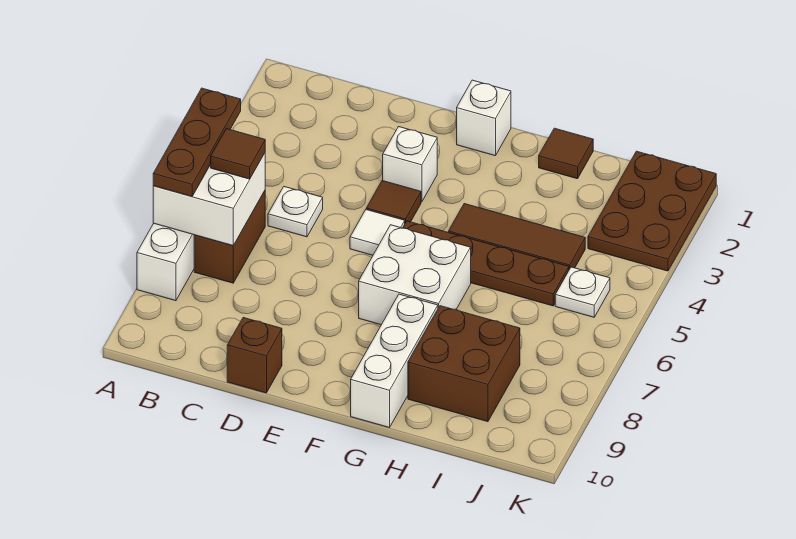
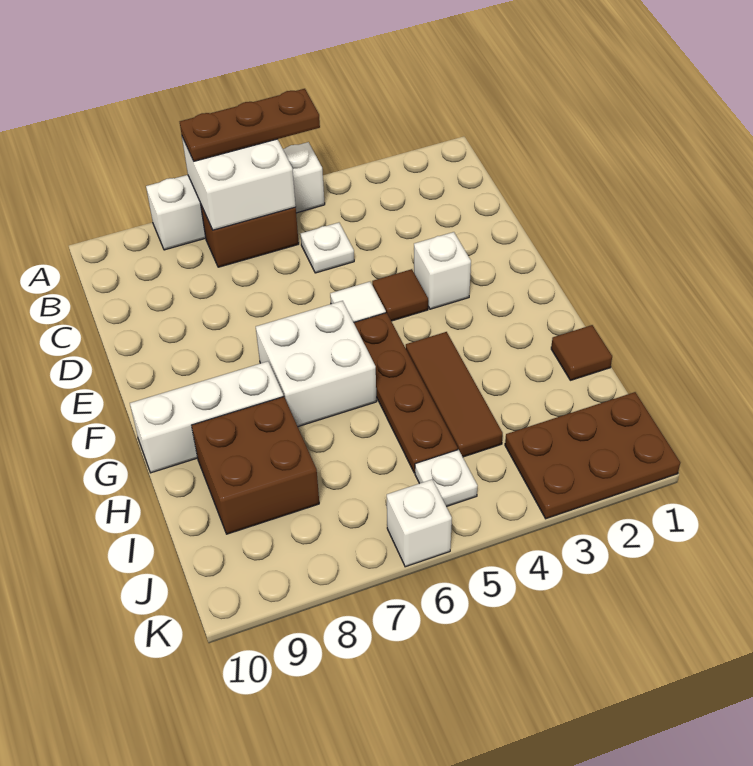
brown 1x1 tile [211,129,265,179] -> none
brown 1x1 brick [227,318,282,393] -> none
white 1x1 brick [457,80,511,156] -> white 1x1 brick moved to [387,479,452,567]

